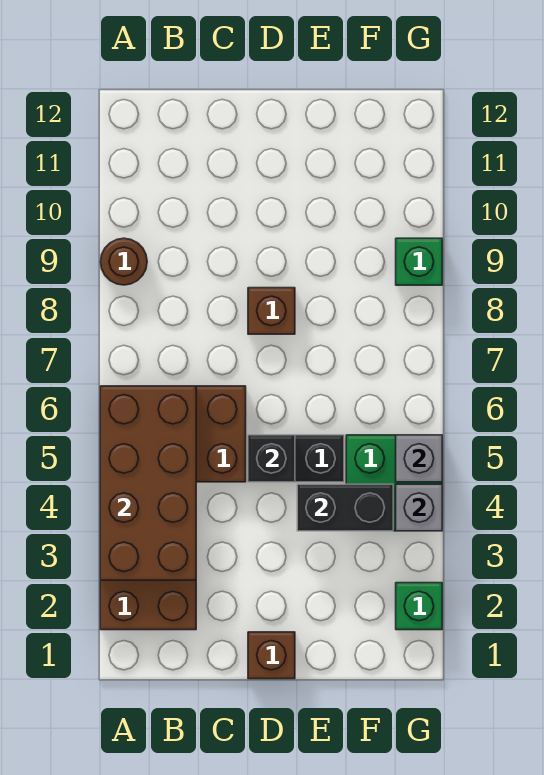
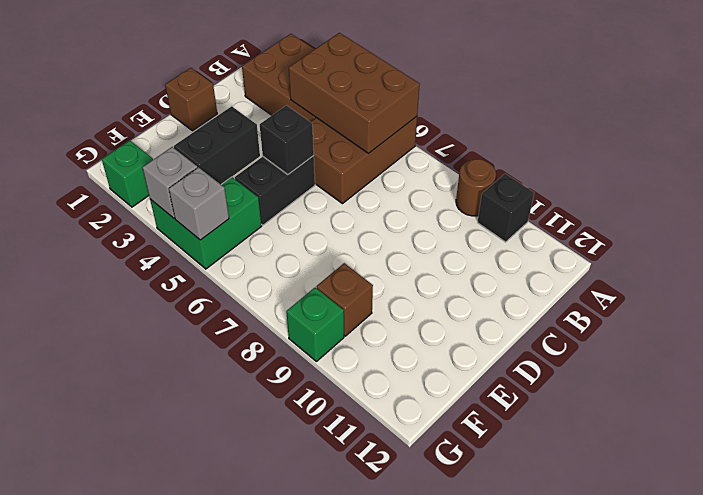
brown 2x4 brick [100,386,196,580] -> brown 2x3 brick [289,33,420,153]
none -> black 1x1 brick [477,174,534,242]
brown 1x1 brick [248,288,295,334] -> brown 1x1 brick moved to [316,263,373,336]

